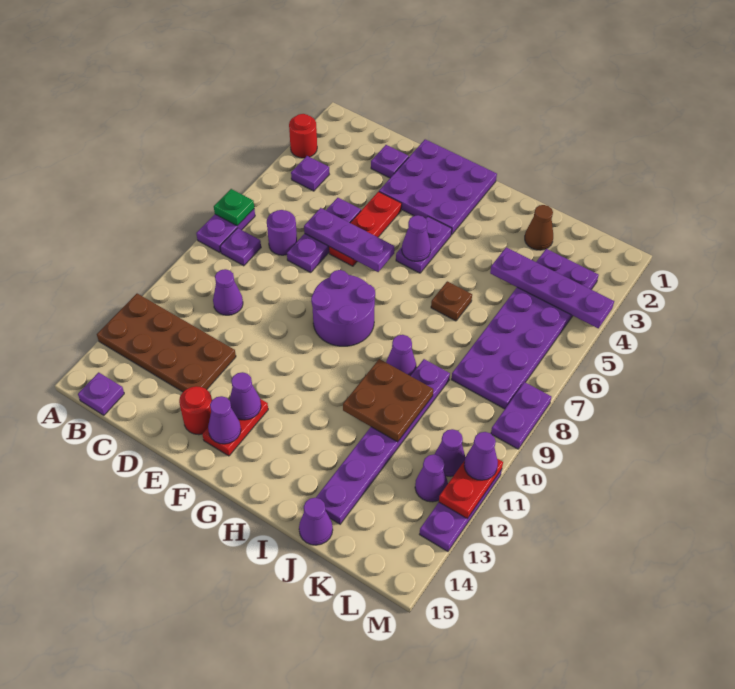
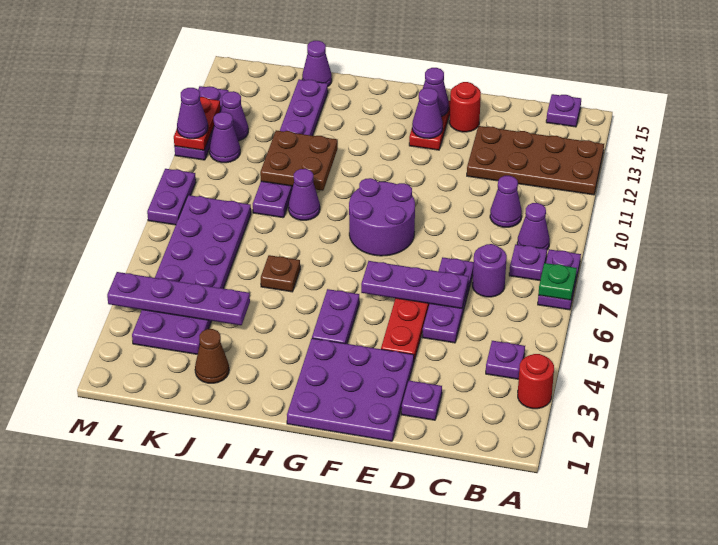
purple 1x1 cone [402,215,431,261] -> purple 1x1 cone moved to [517,203,550,250]

